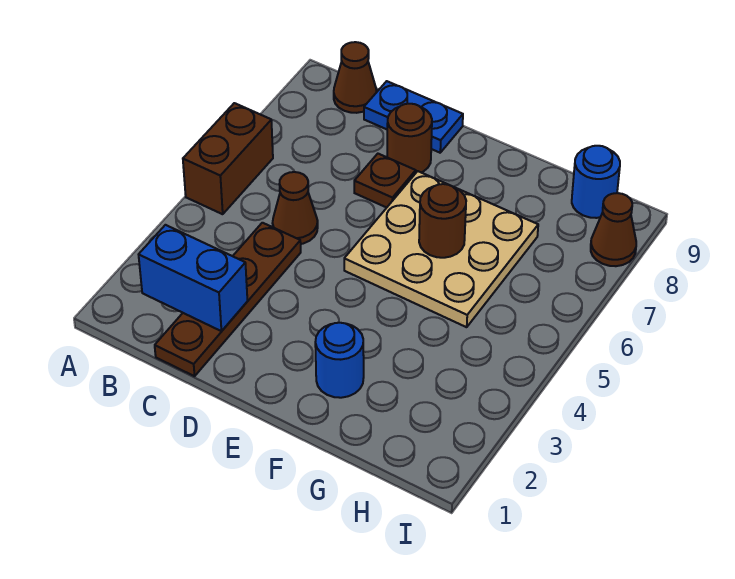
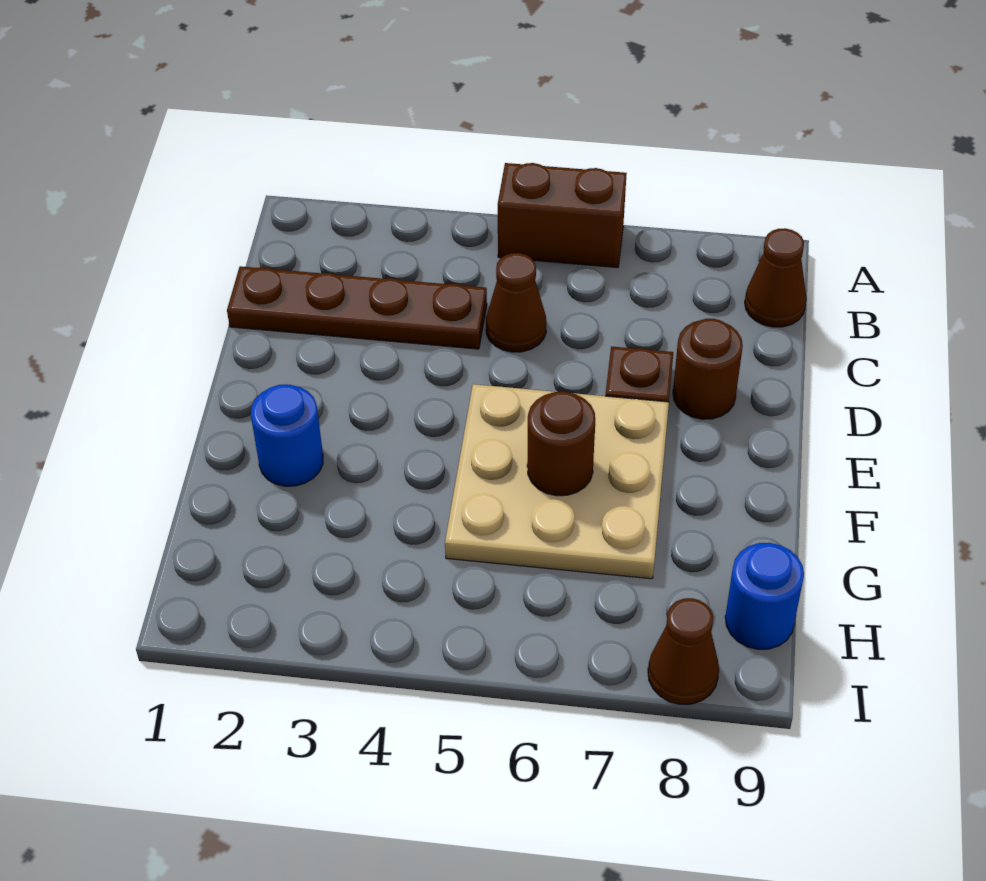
blue 1x2 brick [139,225,247,331] -> none
blue 1x2 plate [364,81,463,153] -> none

